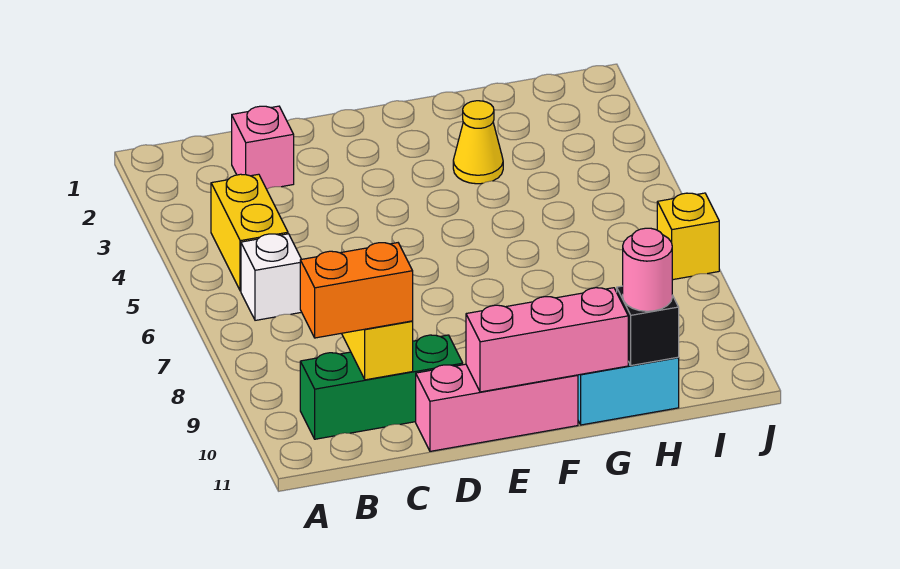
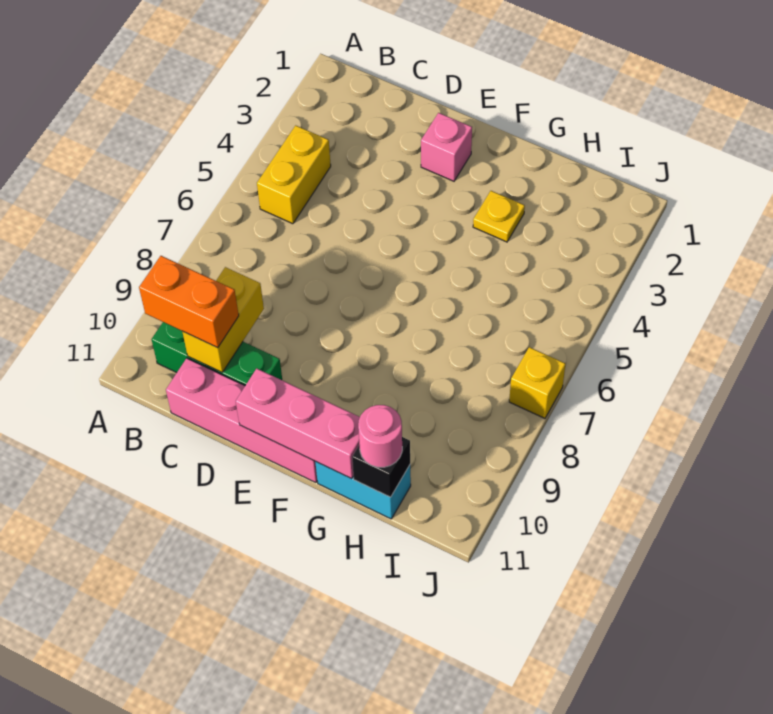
white 1x1 brick [241,234,301,320] -> none
pink 1x1 brick [232,106,294,189] -> pink 1x1 brick moved to [421,113,472,181]
pink 1x3 brick [416,364,578,451] -> pink 1x4 brick [166,358,317,483]
yellow 1x1 cone [453,101,503,184] -> yellow 1x1 plate [473,191,525,242]

